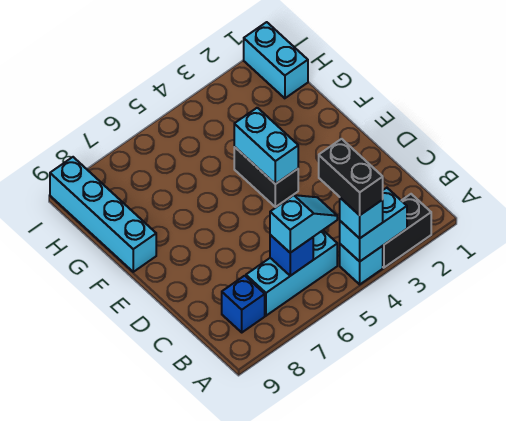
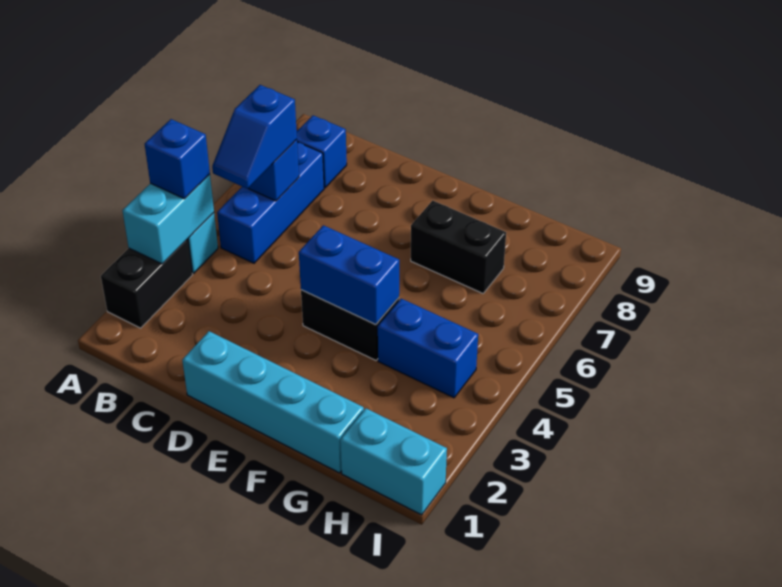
cyan 1x1 brick [340,198,383,238] -> blue 1x1 brick [145,119,210,199]
black 1x2 brick [319,139,383,215] -> black 1x2 brick moved to [411,201,506,293]
cyan 1x3 brick [246,230,337,316] -> blue 1x3 brick [217,142,324,263]
cyan 1x2 slope [270,195,337,253] -> blue 1x2 slope [212,85,297,189]
cyan 1x2 brick [234,108,298,184] -> blue 1x2 brick [299,225,399,324]
cyan 1x4 brick [50,157,156,272] -> cyan 1x4 brick moved to [182,331,364,473]
none -> blue 1x2 brick [378,299,478,398]

